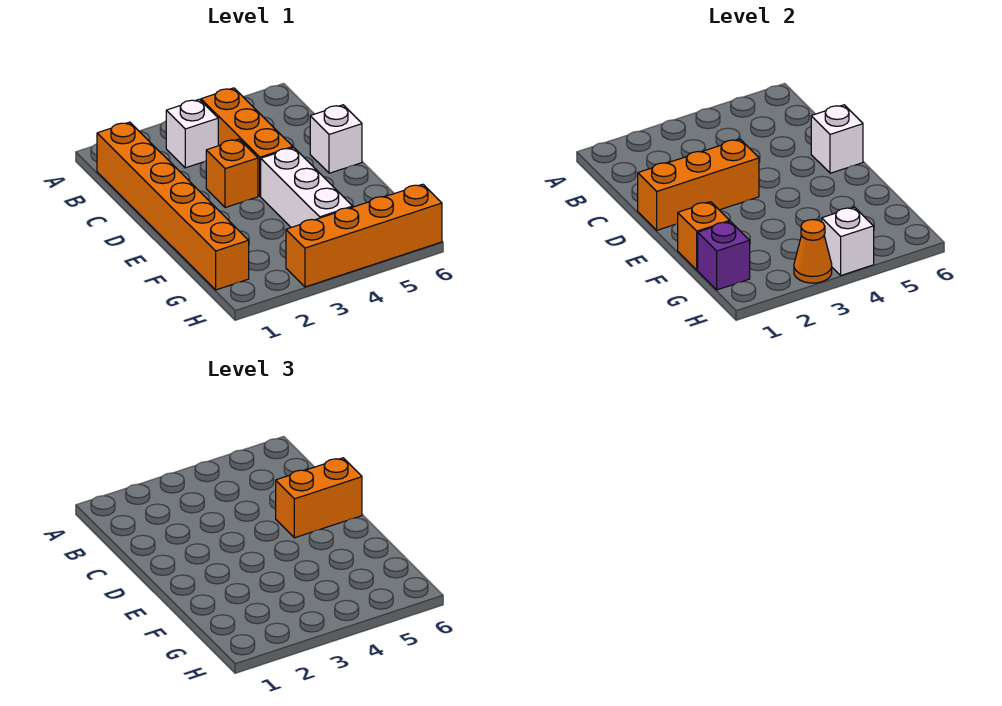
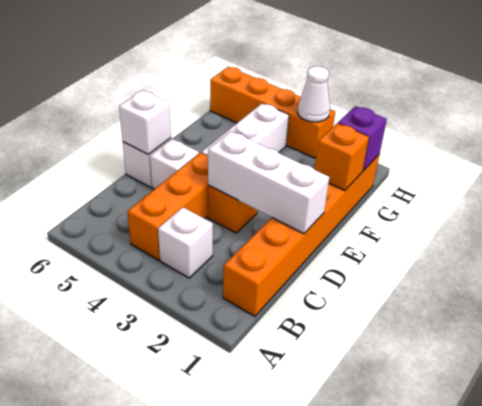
orange 1x3 brick [638,139,759,230] -> white 1x3 brick [208,131,329,234]
orange 1x2 brick [276,458,362,538] -> none
orange 1x1 cone [794,220,832,283] -> white 1x1 cone [297,66,330,122]
white 1x1 brick [822,207,874,275] -> white 1x1 brick moved to [150,139,199,189]

